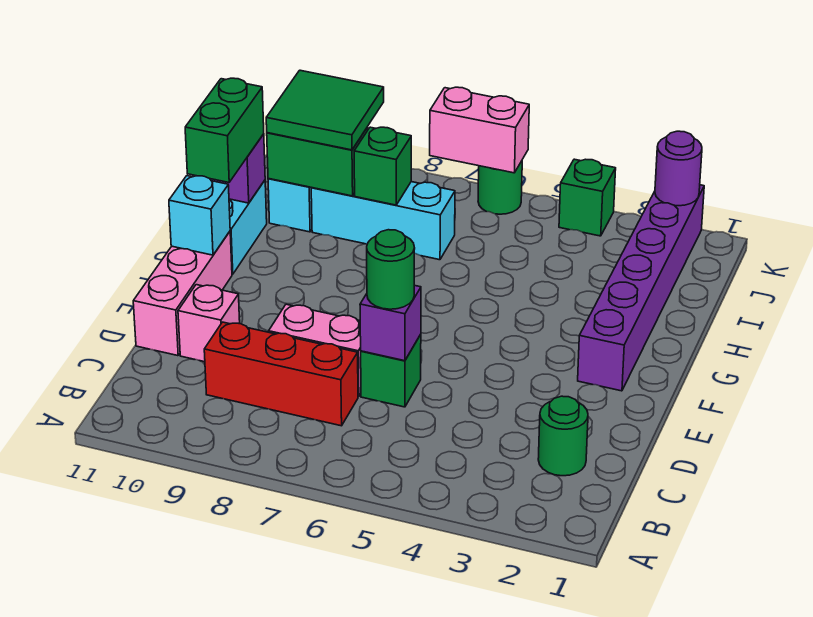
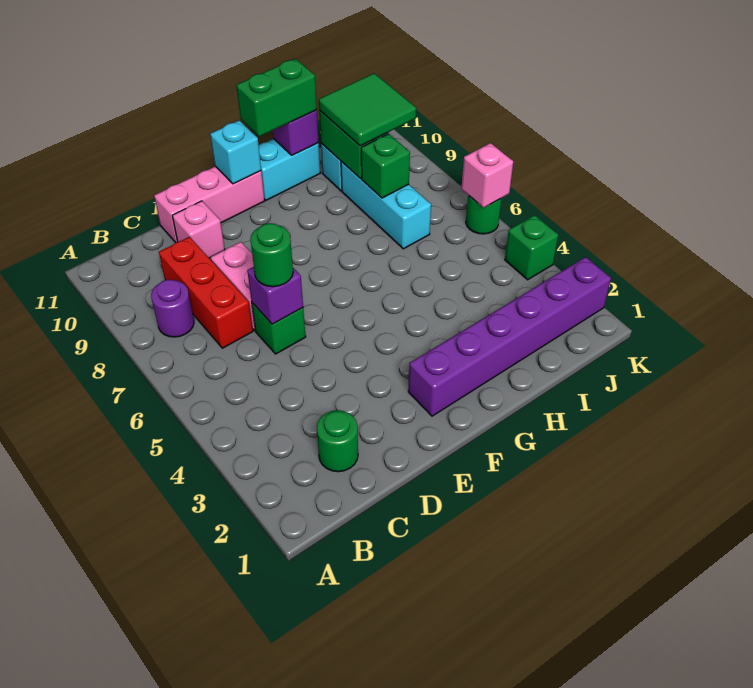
purple 1x1 round brick [655,131,702,206] -> purple 1x1 round brick moved to [151,280,194,337]
pink 1x2 brick [430,87,529,173] -> pink 1x1 brick [461,143,513,208]

